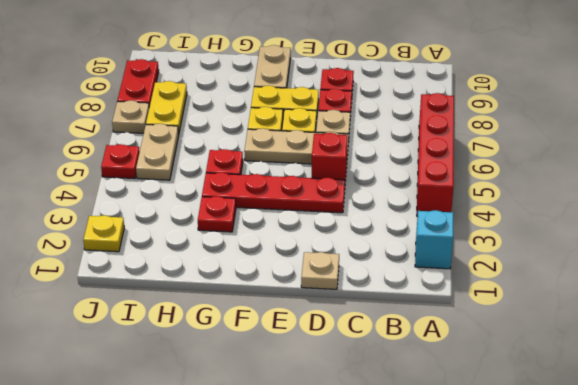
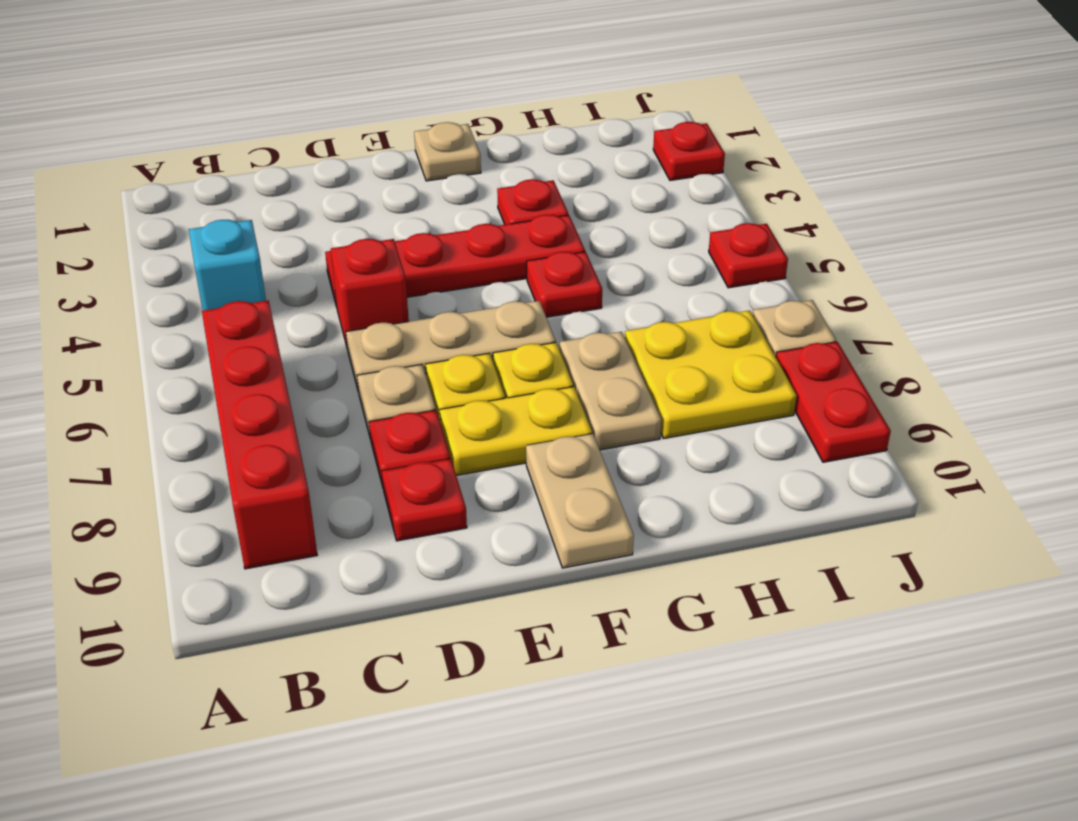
cyan 1x1 brick [415,210,453,269] -> cyan 1x1 brick moved to [189,220,266,310]
red 1x4 brick [417,93,454,217] -> red 1x4 brick moved to [202,301,317,569]
tan 1x1 plate [301,252,339,289] -> tan 1x1 plate moved to [414,122,481,181]
tan 1x2 plate [136,124,179,180] -> tan 1x2 plate moved to [559,332,661,450]
yellow 1x2 plate [146,81,187,134] -> yellow 2x2 plate [625,310,797,439]
yellow 1x1 plate [83,215,124,252] -> red 1x1 plate [653,122,725,180]

